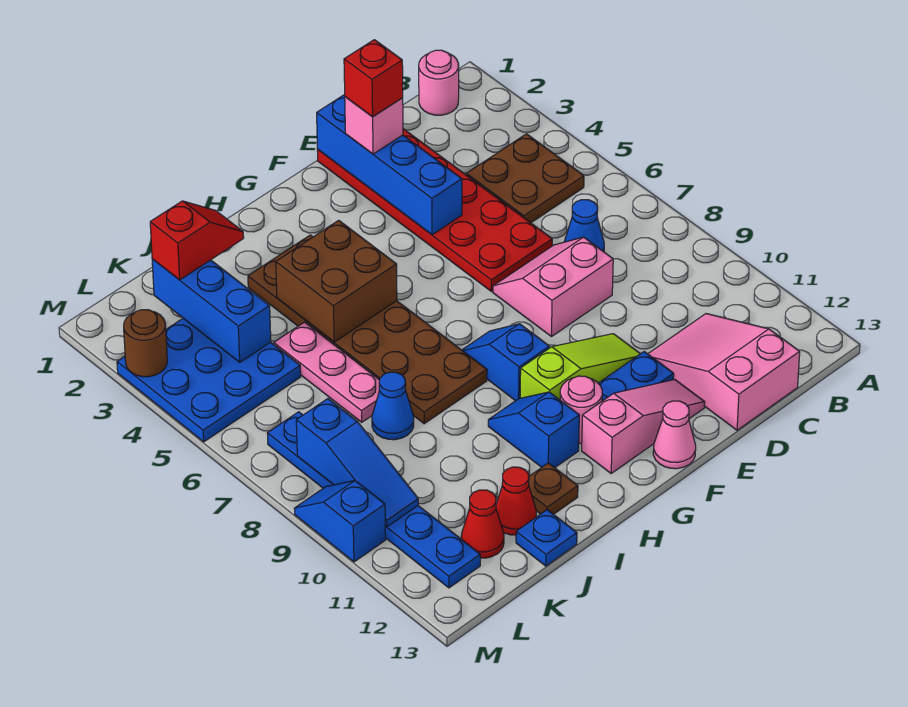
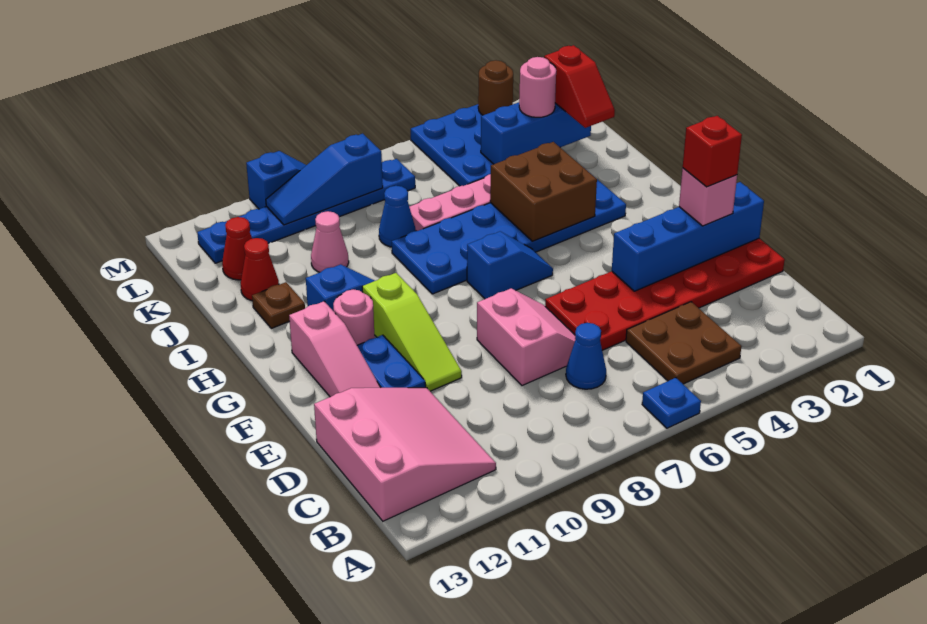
pink 1x1 round brick [419,50,459,115] -> pink 1x1 round brick moved to [519,57,556,117]
pink 2x3 slope [648,314,800,430] -> pink 3x3 slope [314,388,496,521]
pink 1x1 cone [653,401,696,469] -> pink 1x1 cone moved to [311,211,349,272]
blue 1x2 slope [462,324,549,401] -> blue 1x2 slope moved to [467,232,553,299]
brown 2x6 plate [248,235,487,424] -> blue 2x6 plate [392,167,626,294]
blue 1x1 plate [516,510,577,566] -> blue 1x1 plate moved to [642,378,701,428]

